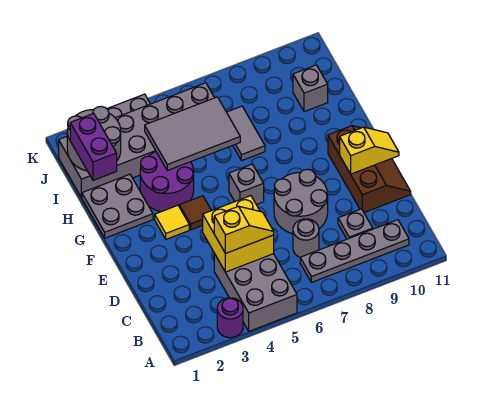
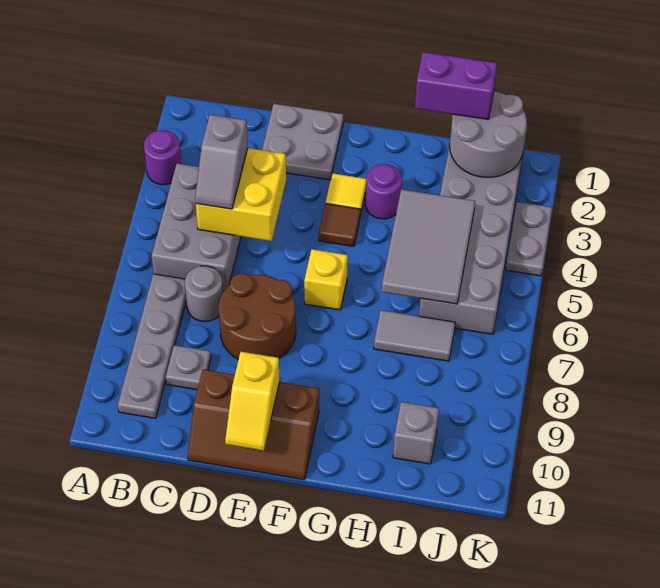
grey 2x3 brick [214,254,297,331] -> grey 2x3 brick turned to [152,164,241,291]
yellow 1x2 slope [214,206,274,254] -> grey 1x2 slope [195,115,248,209]
grey 2x2 round brick [274,169,328,234] -> brown 2x2 round brick [219,274,296,359]
grey 1x1 brick [229,164,264,205] -> yellow 1x1 brick [304,249,348,310]
grey 2x2 plate [82,174,153,238] -> grey 2x2 plate moved to [262,104,344,180]
purple 2x2 round brick [140,152,194,212] -> purple 1x1 round brick [365,164,402,219]

